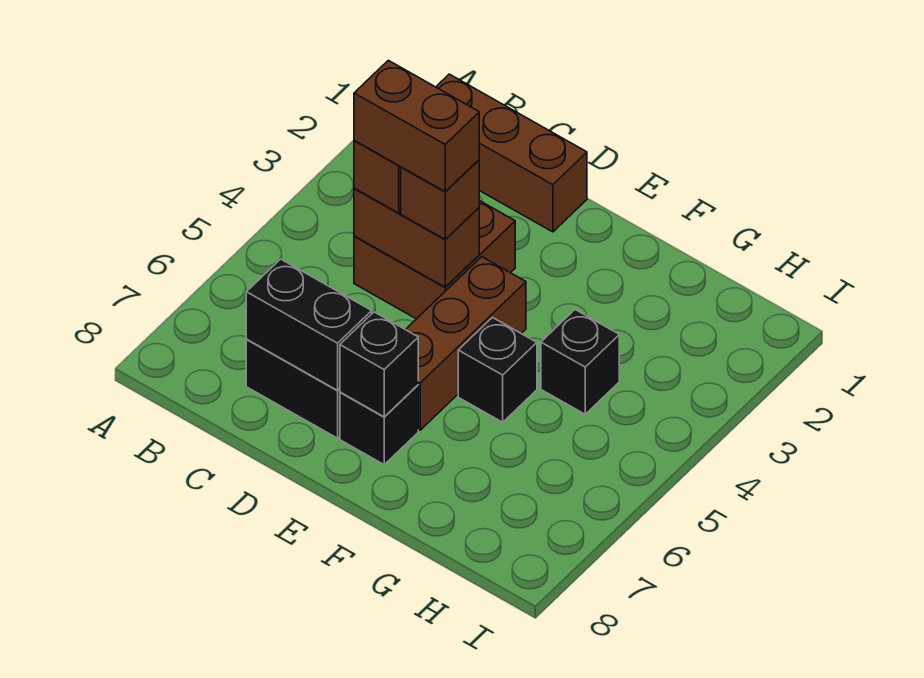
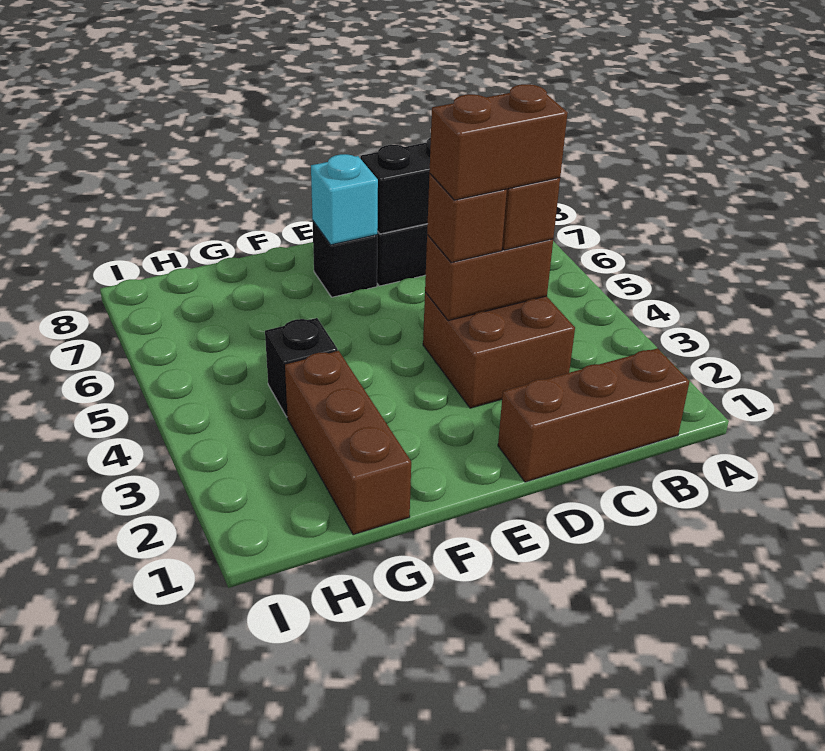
brown 1x3 brick [405,257,526,430] -> brown 1x3 brick moved to [285,351,411,535]
black 1x1 brick [340,312,418,417] -> cyan 1x1 brick [311,154,378,245]
black 1x1 brick [458,318,537,422] -> none

